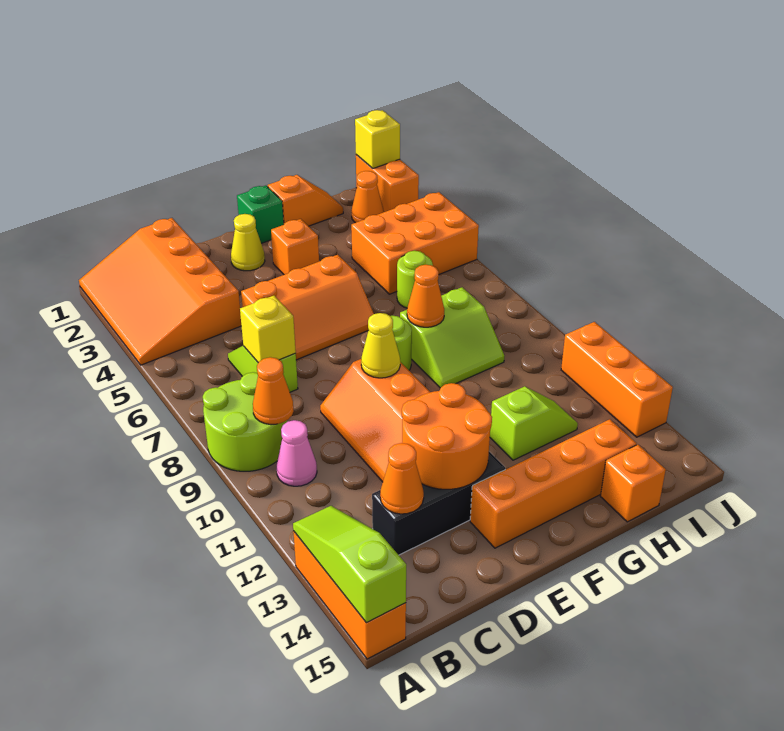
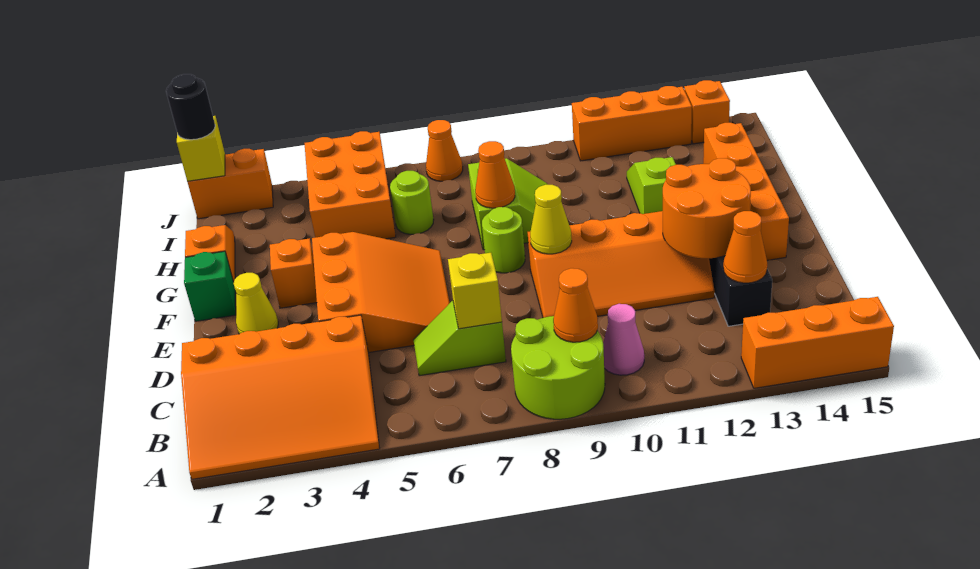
lime 1x3 slope [293,506,406,623] -> none
orange 2x3 slope [241,255,374,360] -> orange 3x3 slope [312,232,449,353]
orange 1x1 brick [601,444,666,522] -> orange 1x1 brick moved to [684,80,730,144]
orange 1x1 cone [351,171,384,223] -> orange 1x1 cone moved to [426,120,463,181]
none -> black 1x1 round brick [166,74,215,140]

